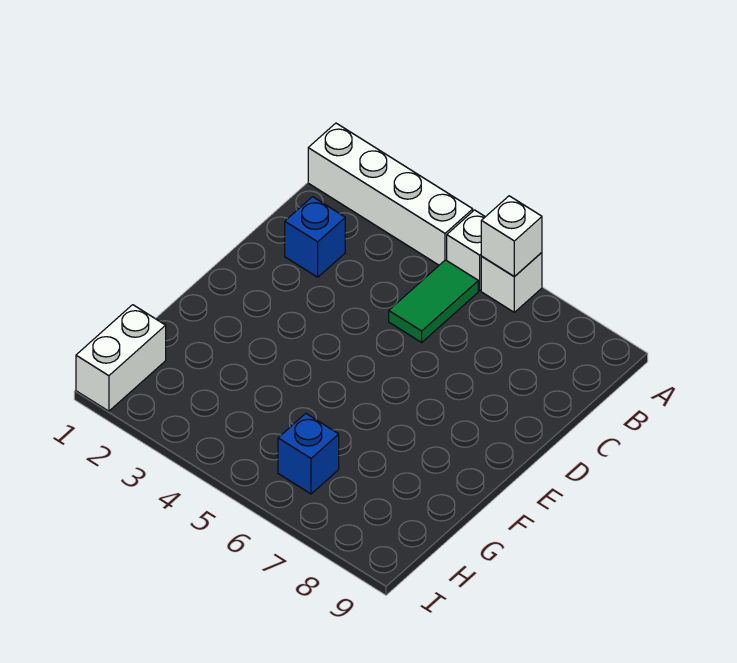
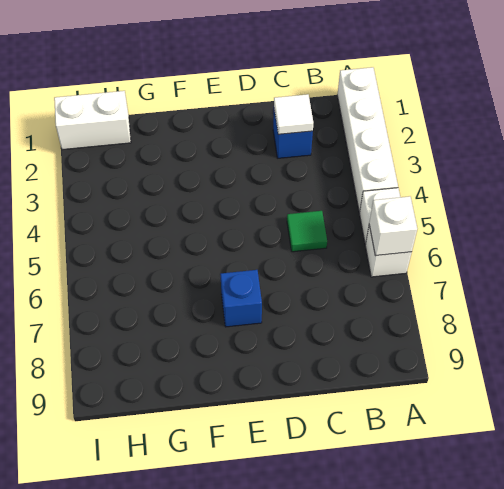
green 1x2 tile [389,260,478,342] -> green 1x1 tile [287,211,327,252]
none -> white 1x1 tile [274,94,313,134]
blue 1x1 brick [278,414,339,494] -> blue 1x1 brick moved to [220,270,262,327]

